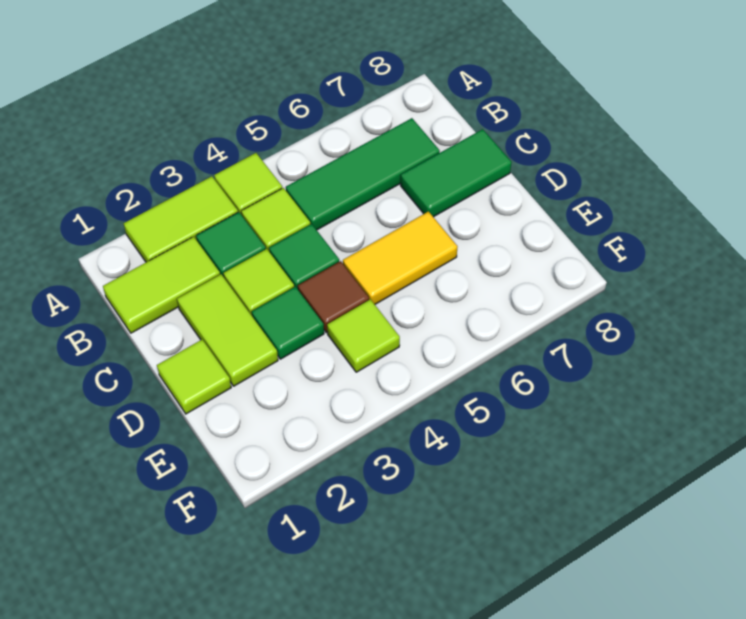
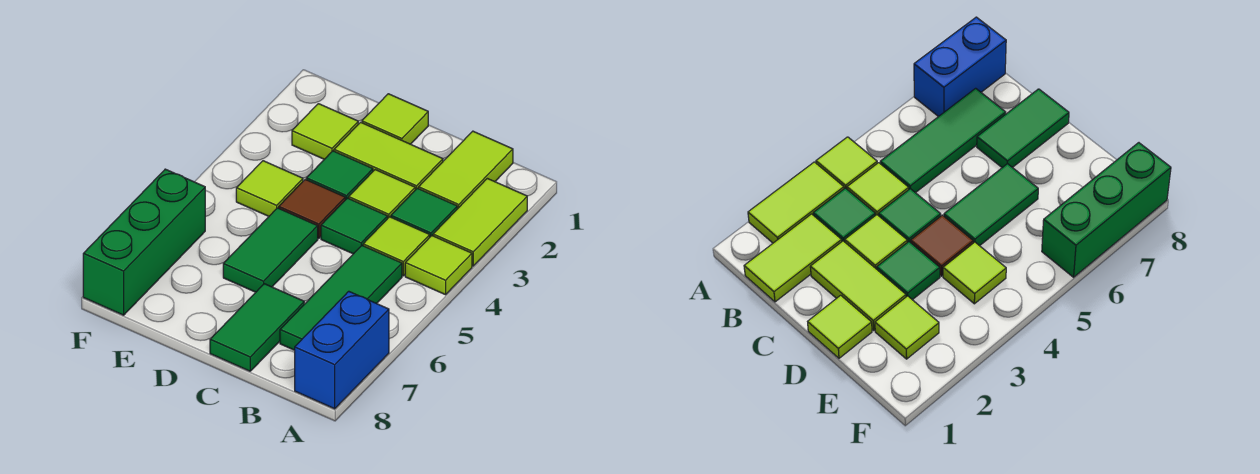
none -> blue 1x2 brick [295,291,389,409]
yellow 1x2 tile [343,212,457,304] -> green 1x2 tile [223,208,318,292]
none -> lime 1x1 tile [292,104,358,159]
none -> green 1x3 brick [83,169,205,315]

